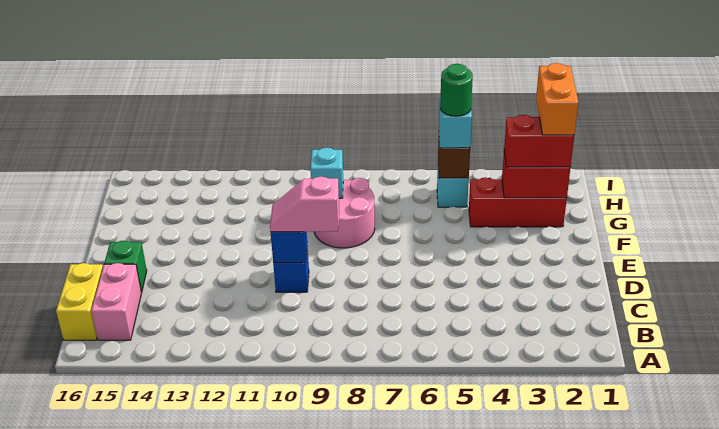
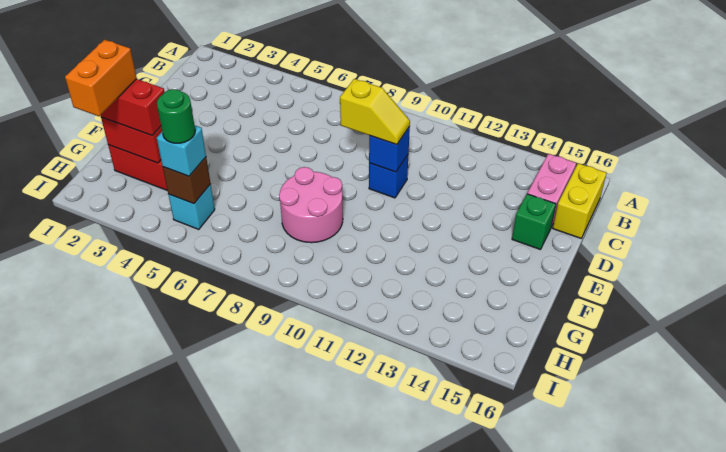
pink 1x2 slope [270,177,339,232] -> yellow 1x2 slope [340,79,410,145]
cyan 1x1 brick [310,148,343,198] -> none

